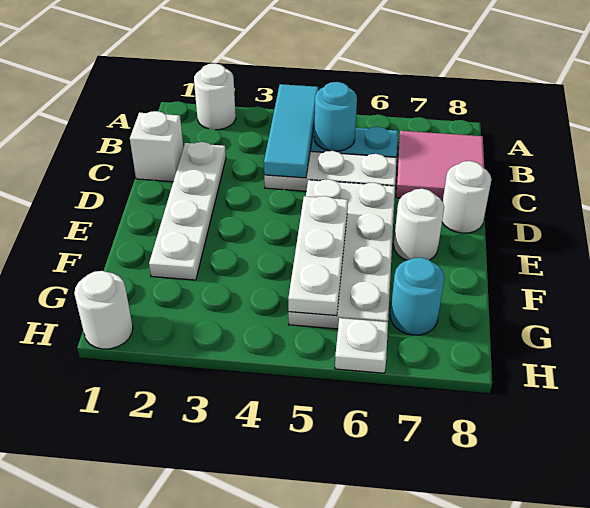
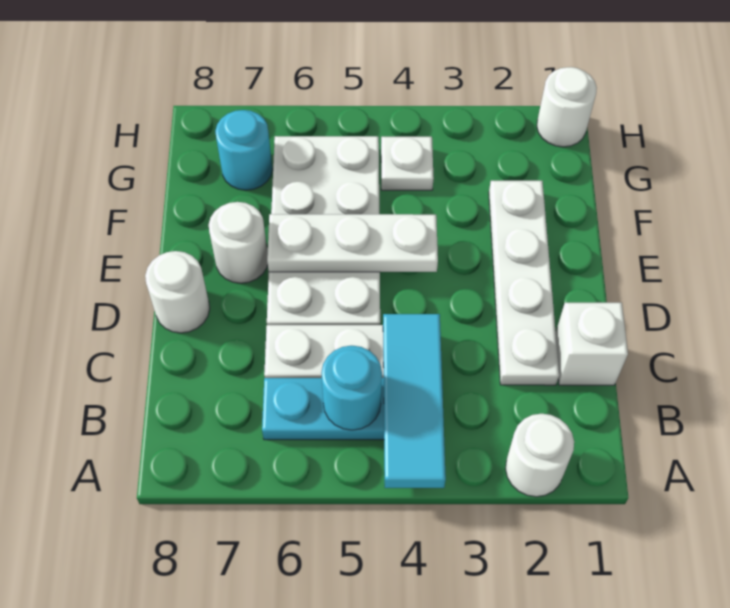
pink 2x2 tile [396,131,484,201] -> none
white 1x3 plate [288,196,348,316] -> white 1x3 plate turned to [267,214,438,272]
white 1x1 plate [335,318,388,373] -> white 1x1 plate moved to [381,137,434,190]

